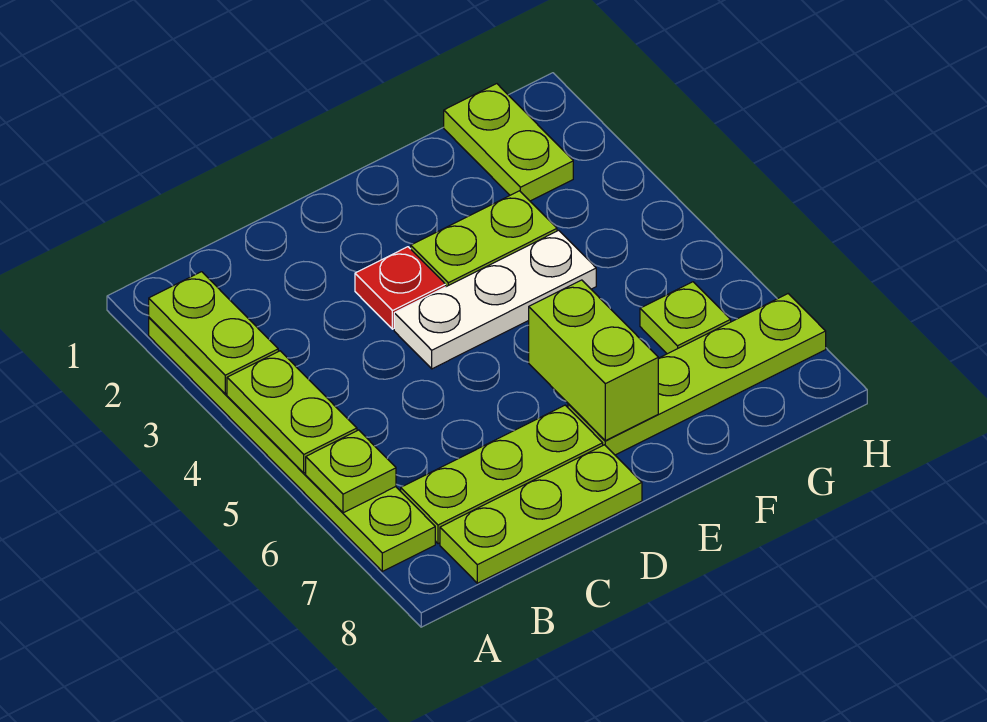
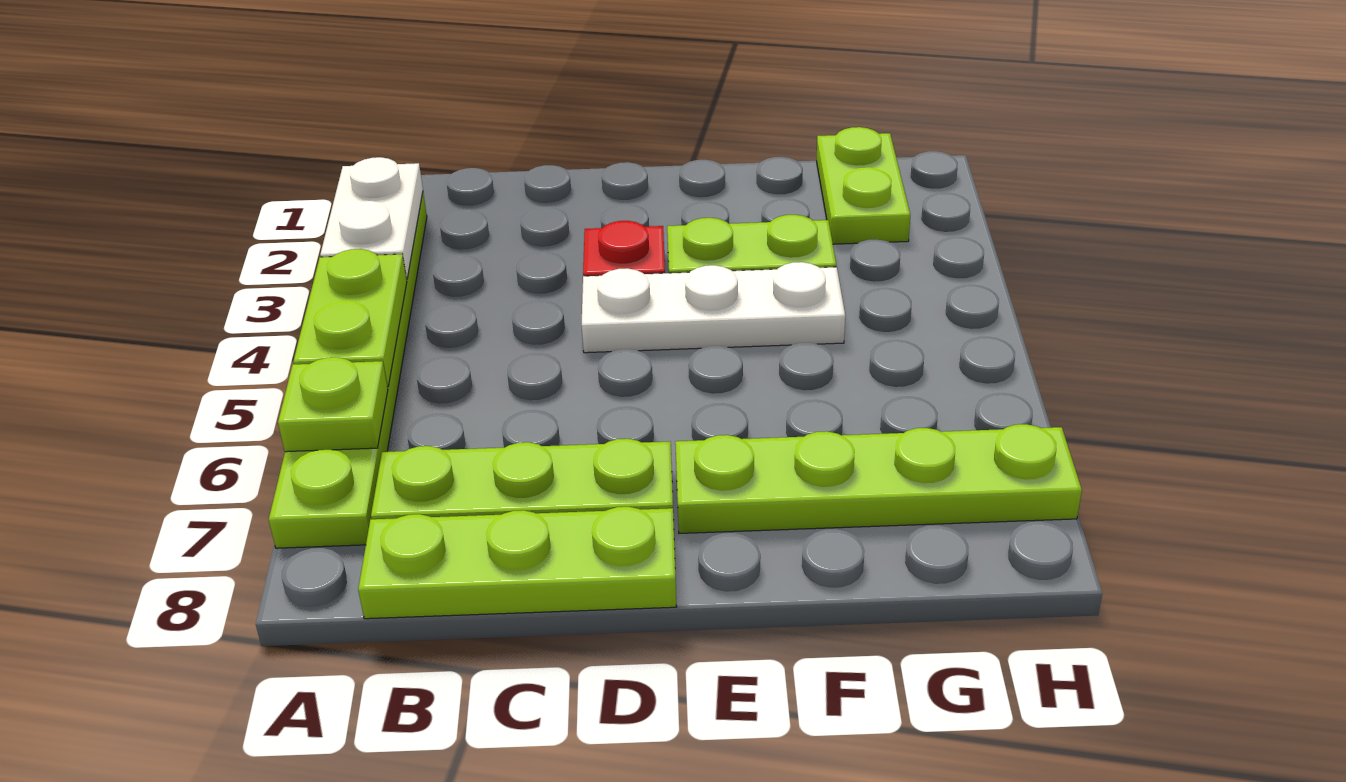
lime 1x2 plate [149,272,278,394] -> white 1x2 plate [320,157,423,279]
lime 1x2 brick [529,280,658,441] -> none
lime 1x1 plate [640,282,731,354] -> none

